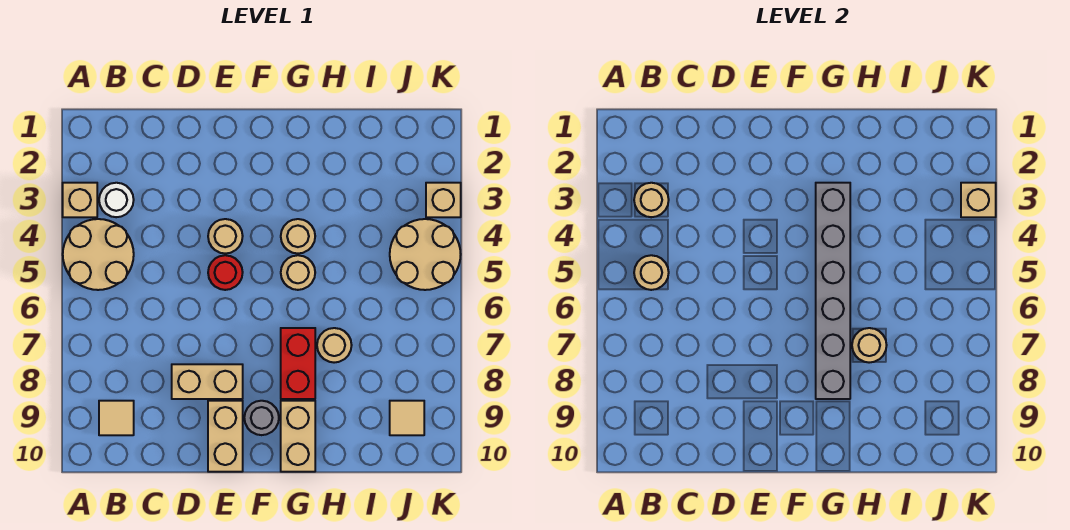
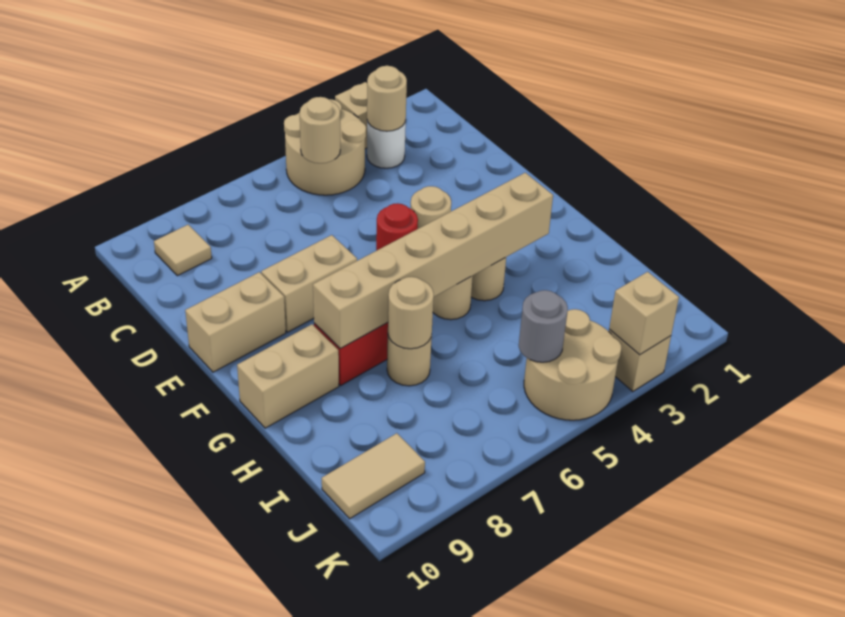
tan 1x2 brick [172,364,243,399] -> tan 1x2 brick turned to [261,235,357,332]
grey 1x1 round brick [244,401,279,435] -> grey 1x1 round brick moved to [519,290,568,362]
grey 1x6 brick [816,183,850,399] -> tan 1x6 brick [313,173,553,348]
tan 1x1 tile [390,401,424,435] -> tan 1x2 tile [322,433,425,519]

